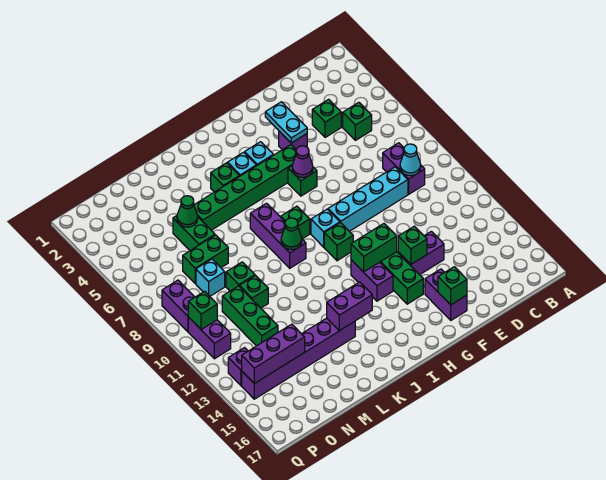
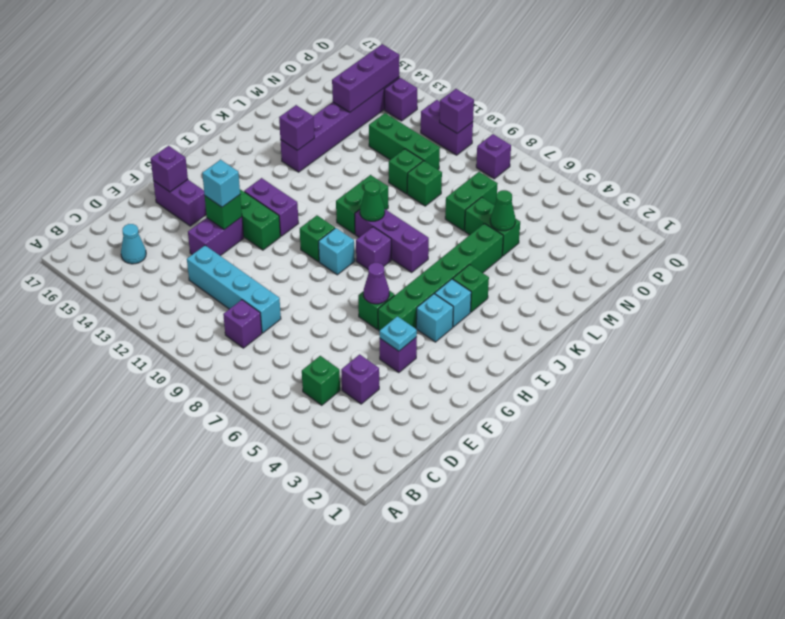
purple 1x2 brick [383,143,425,194] -> purple 1x1 brick [223,300,262,348]
cyan 1x1 cone [400,144,421,176] -> cyan 1x1 cone moved to [121,224,146,264]
green 1x1 brick [312,99,341,138] -> purple 1x1 brick [341,354,379,404]
cyan 1x4 brick [328,167,408,231] -> cyan 1x4 brick turned to [187,245,281,333]
cyan 1x2 plate [265,102,307,143] -> cyan 1x1 plate [379,316,417,351]
green 1x1 brick [438,267,467,305] -> purple 1x1 brick [151,146,188,192]
green 1x2 brick [351,224,397,272] -> green 1x2 brick moved to [336,175,388,234]
green 1x1 brick [281,206,310,239] -> purple 1x1 brick [356,227,391,269]
purple 1x2 brick [327,282,372,331] -> purple 1x1 brick [279,105,314,150]
cyan 1x1 brick [196,259,225,296] -> cyan 1x1 brick moved to [202,160,240,207]
purple 1x2 brick [162,280,195,332] -> purple 1x1 brick [476,134,511,179]
green 1x1 brick [188,291,217,330] -> purple 1x1 brick [440,89,474,133]

